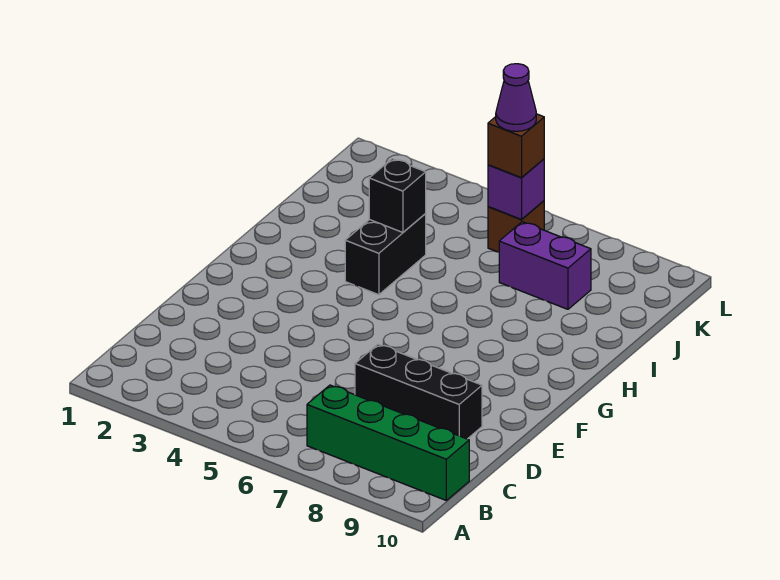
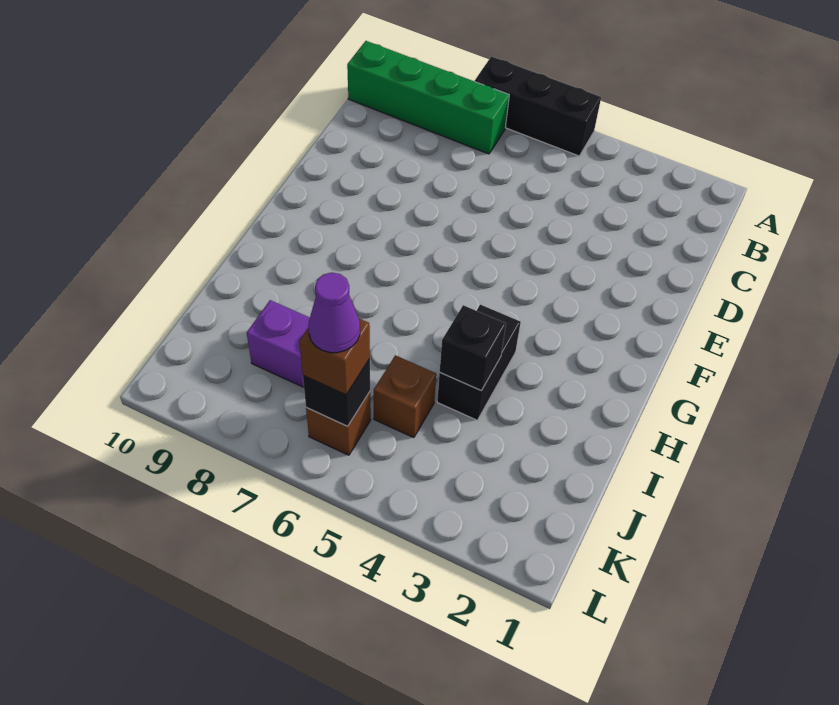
black 1x3 brick [355,344,482,439] -> black 1x3 brick moved to [475,56,601,156]
none -> brown 1x1 brick [374,355,436,438]
purple 1x1 brick [488,159,544,219] -> black 1x1 brick [303,359,370,426]

